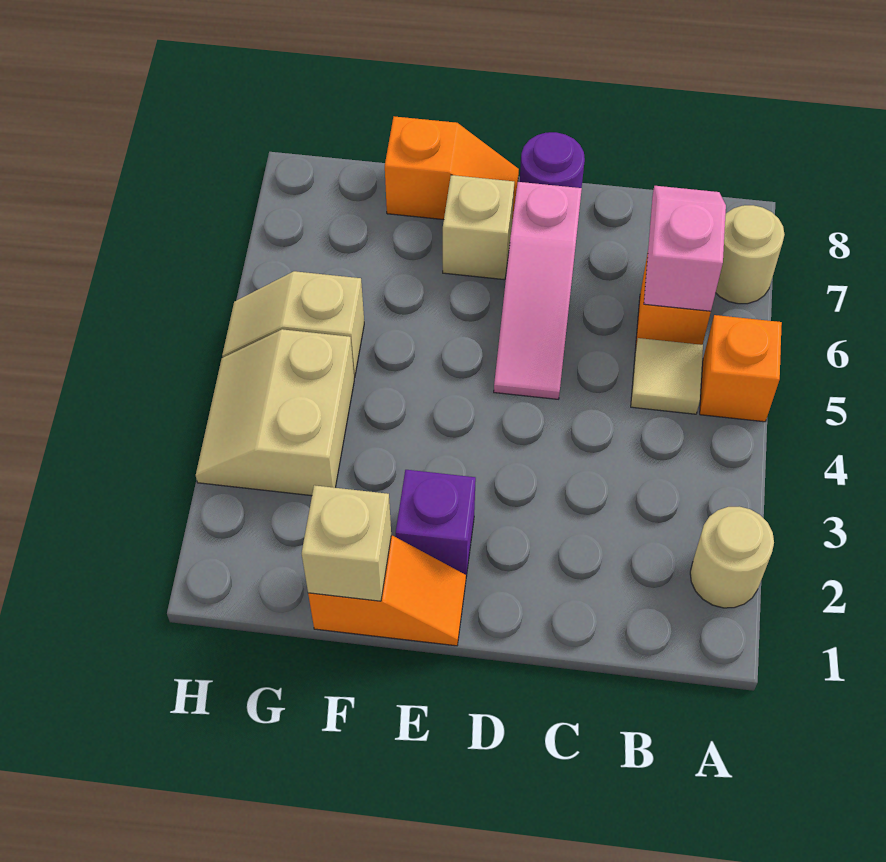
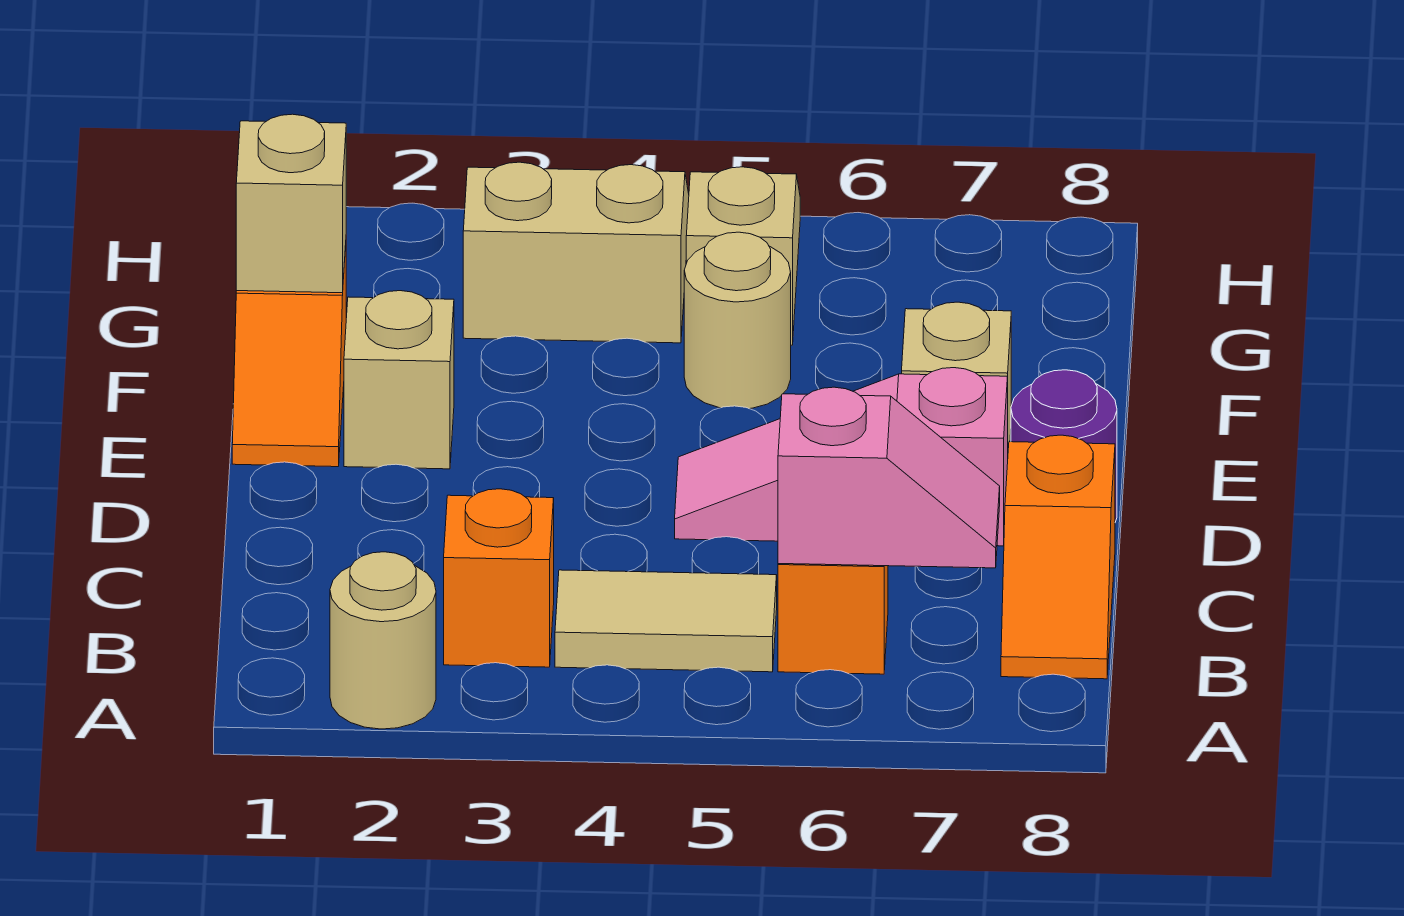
orange 1x1 brick [700,315,782,422] -> orange 1x1 brick moved to [444,489,554,667]
tan 1x1 round brick [716,205,785,304] -> tan 1x1 round brick moved to [684,232,791,409]
tan 1x1 tile [631,338,703,414] -> tan 1x2 tile [555,570,777,672]
purple 1x1 brick [396,470,476,576] -> tan 1x1 brick [344,291,454,469]
orange 1x2 slope [385,116,519,221] -> orange 1x2 slope moved to [1001,435,1115,679]

